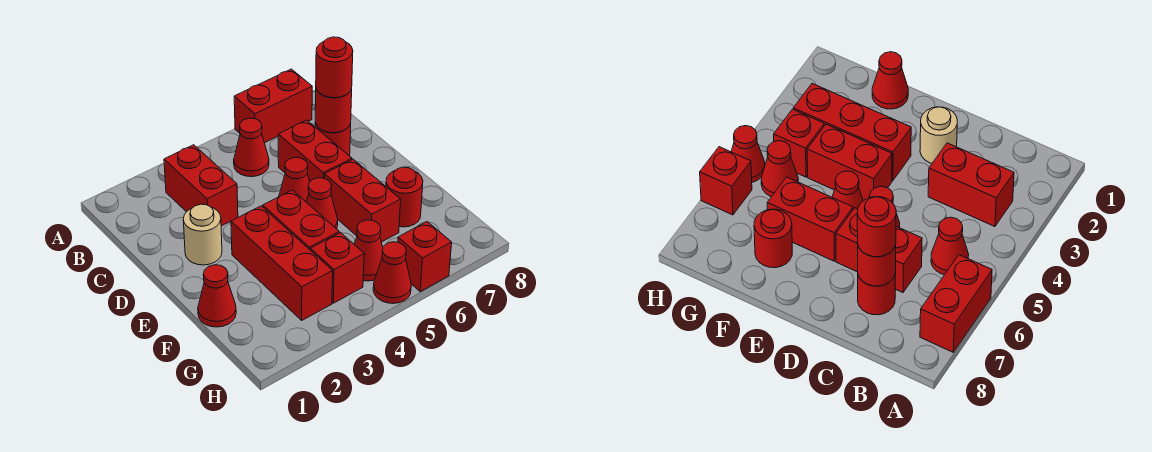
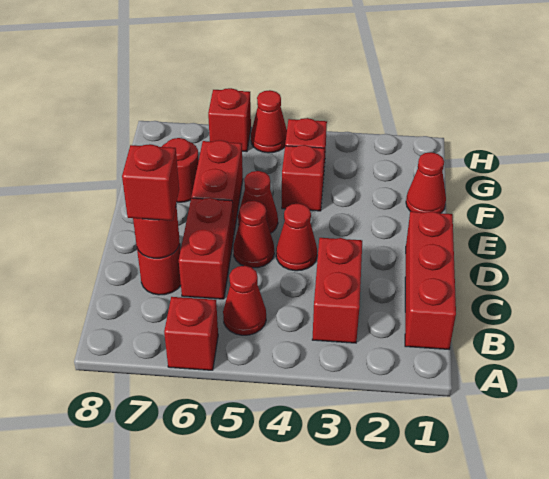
red 1x2 brick [234,69,312,143] -> red 1x1 brick [164,297,218,370]
red 1x1 round brick [316,37,353,98] -> red 1x1 brick [122,144,179,221]
tan 1x1 round brick [183,204,222,265] -> none
red 1x3 brick [231,206,333,320] -> red 1x3 brick moved to [405,211,456,349]
red 1x2 brick [263,190,339,250] -> red 1x1 brick [282,145,325,211]
red 1x1 cone [354,220,383,281] -> red 1x1 cone moved to [276,203,317,271]

